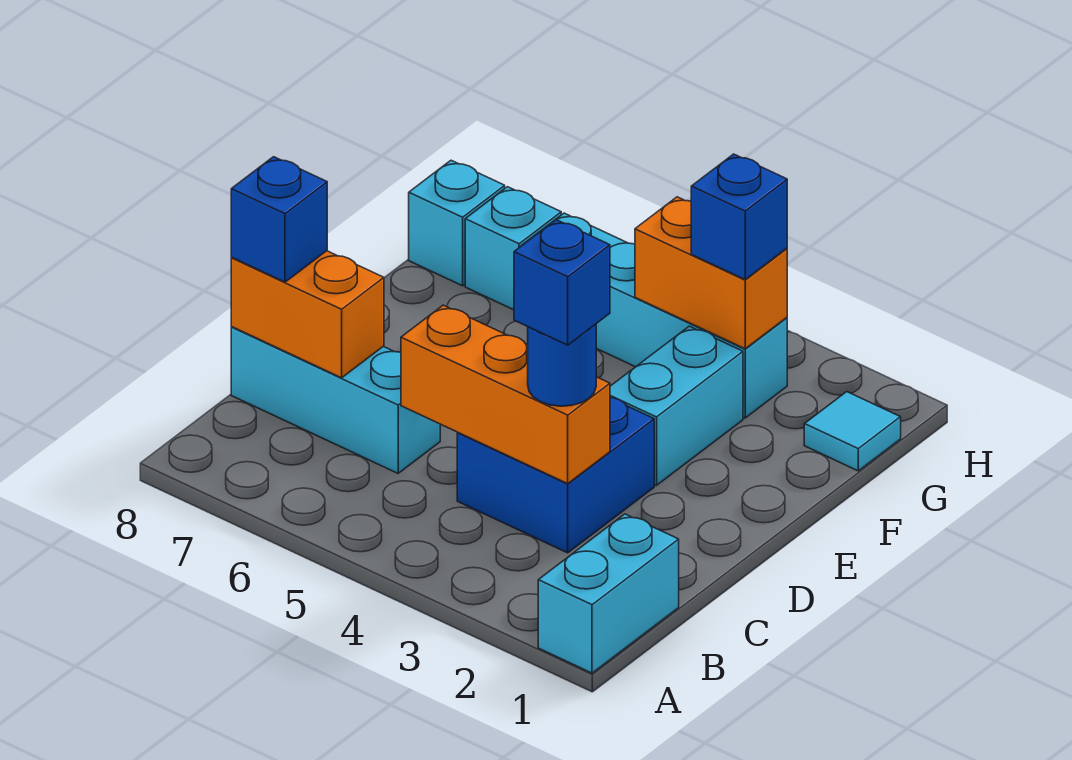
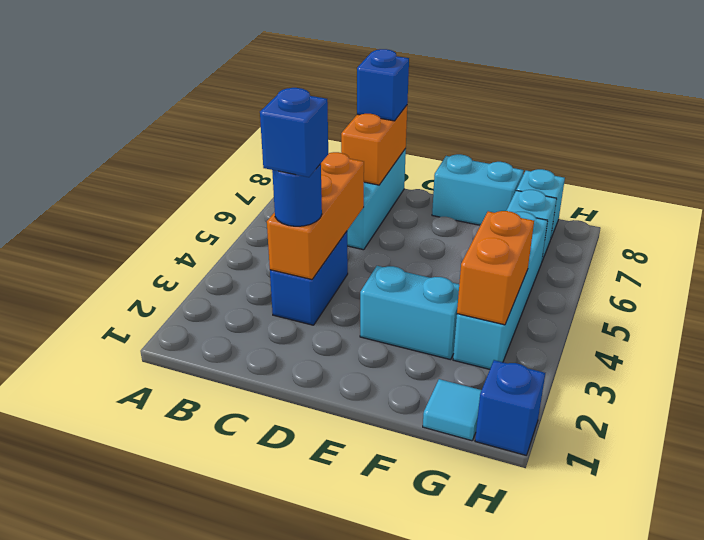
cyan 1x2 brick [538,514,679,673] -> cyan 1x2 brick moved to [432,154,524,225]
blue 2x2 brick [457,398,654,553] -> blue 1x2 brick [270,232,348,325]
blue 1x1 brick [691,154,787,279] -> blue 1x1 brick moved to [475,360,545,455]

